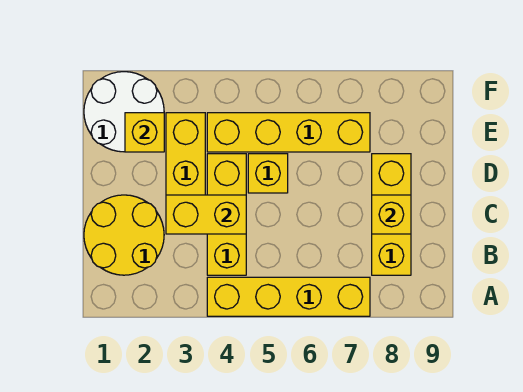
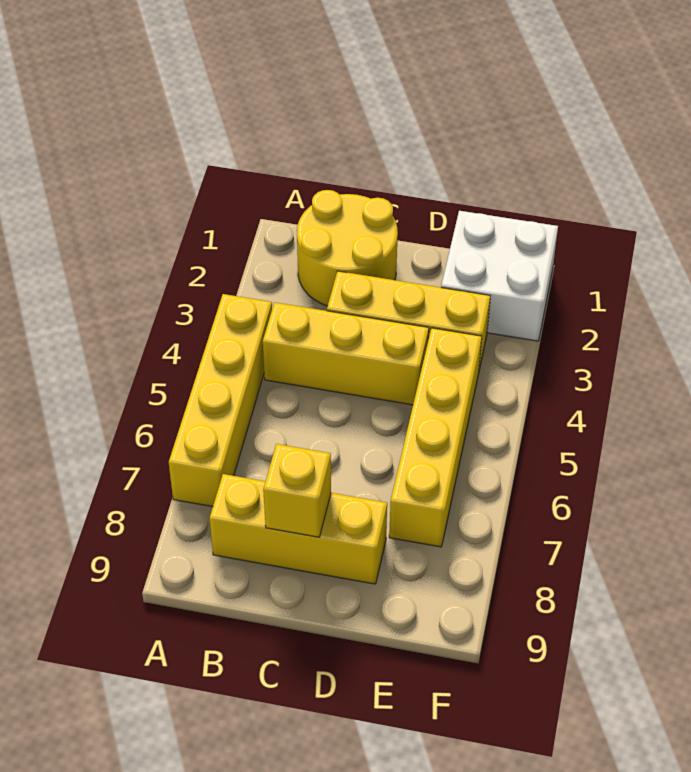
yellow 1x2 brick [166,195,246,234] -> none
yellow 1x1 brick [248,154,288,193] -> none
white 2x2 round brick [84,72,164,152] -> white 2x2 brick [441,211,558,341]
yellow 1x1 brick [125,113,164,152] -> none

